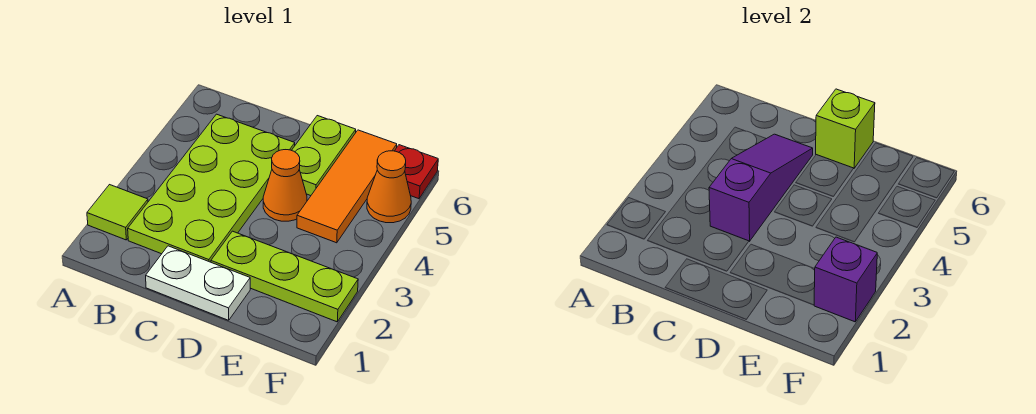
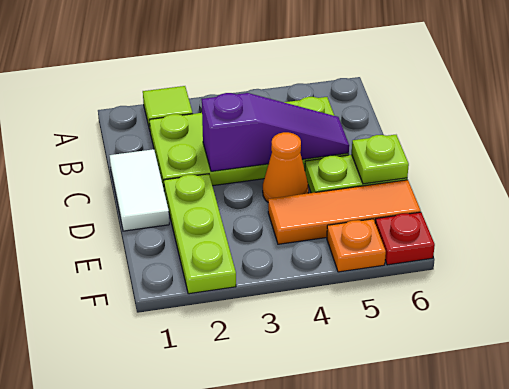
white 1x2 plate [146,246,250,320] -> white 1x2 tile [110,149,169,231]
lime 1x1 brick [816,89,875,168] -> lime 1x1 plate [352,135,409,184]
purple 1x1 brick [814,237,877,322] -> none
orange 1x1 cone [367,151,411,223] -> orange 1x1 plate [327,219,386,272]

